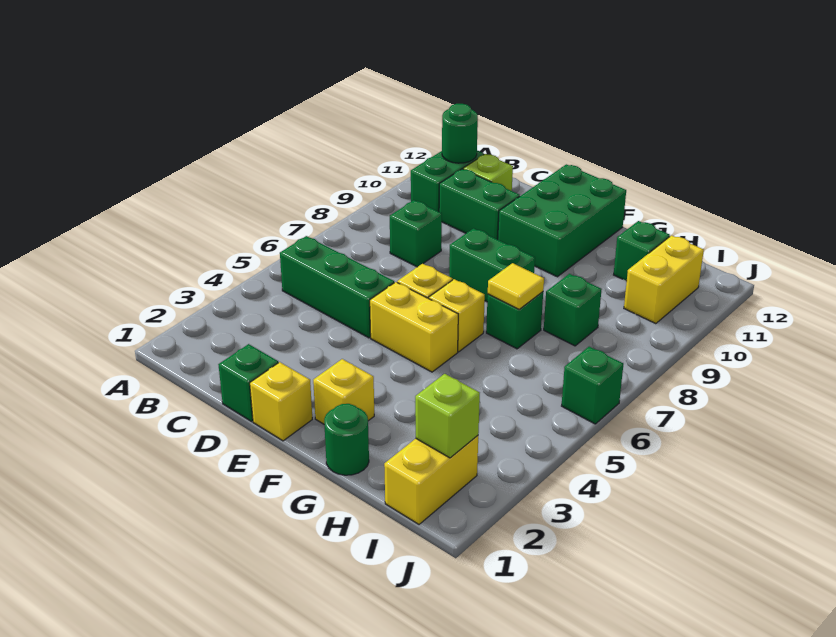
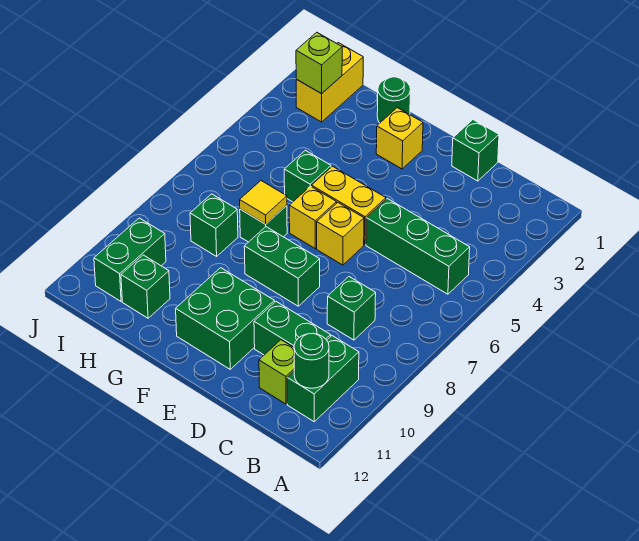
yellow 1x1 brick [250,362,312,441] -> none
green 2x3 brick [498,164,626,277] -> green 2x2 brick [176,268,275,369]
yellow 1x2 brick [624,235,704,324] -> green 1x2 brick [94,218,166,301]
green 1x1 brick [562,347,623,424] -> green 1x1 brick moved to [284,150,331,202]

